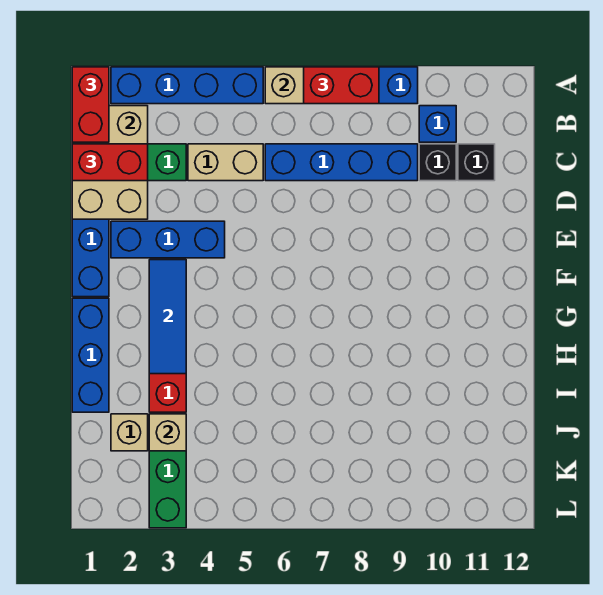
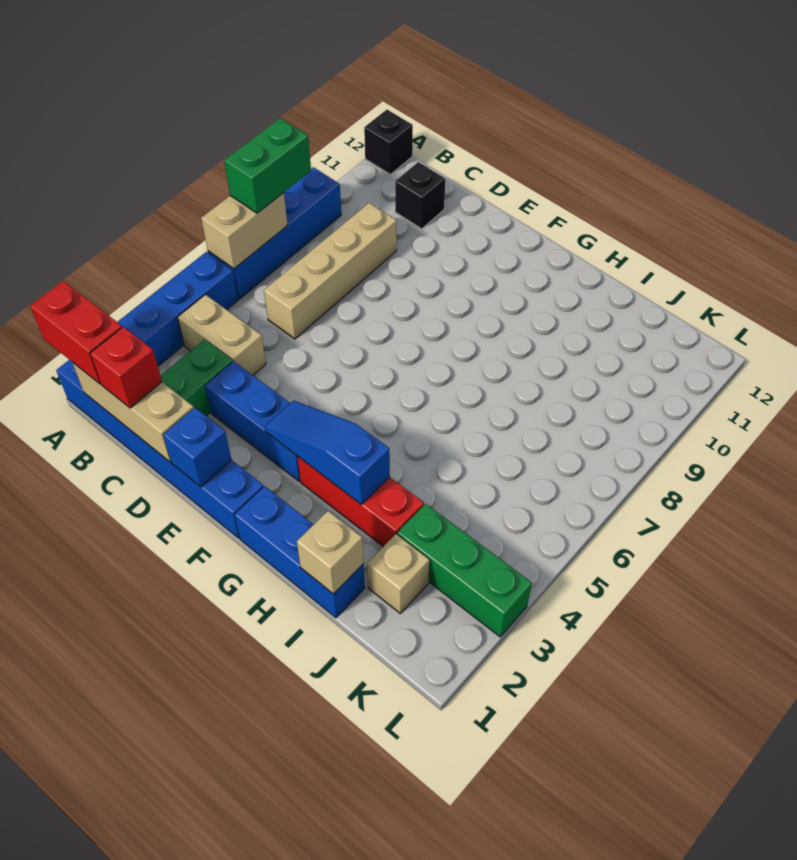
red 1x2 brick [304,67,379,104] -> green 1x2 brick [224,118,311,213]
tan 2x3 brick [72,106,148,219] -> tan 1x3 brick [72,362,194,462]
blue 1x1 brick [419,106,456,142] -> blue 1x1 brick moved to [163,408,232,487]
red 1x2 brick [72,144,148,181] -> red 1x1 brick [90,327,162,408]
tan 1x2 brick [188,144,263,181] -> tan 1x2 brick turned to [177,295,266,375]
blue 1x4 brick [265,144,418,181] -> tan 1x4 brick [264,203,397,339]
black 1x1 brick [419,144,456,181] -> black 1x1 brick moved to [364,110,413,174]
blue 1x3 brick [111,221,225,258] -> blue 1x3 brick turned to [205,361,300,481]
blue 1x3 tile [149,260,186,374] -> blue 1x3 slope [265,401,390,505]
tan 1x1 brick [149,414,186,451] -> tan 1x1 brick moved to [297,511,364,594]

